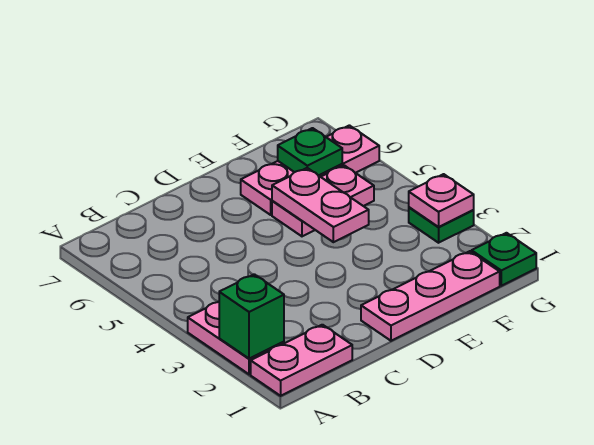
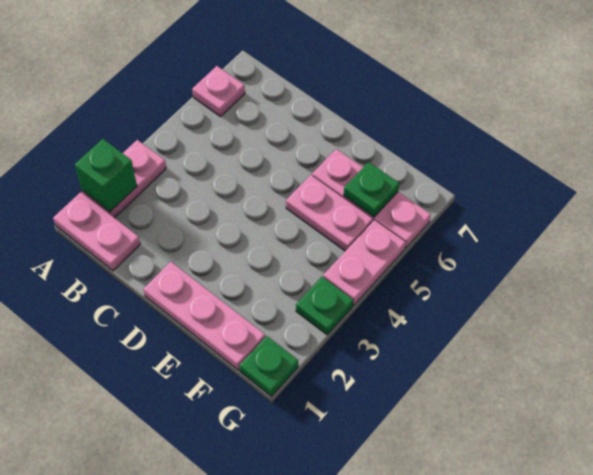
pink 1x2 plate [272,168,369,242] -> pink 1x2 plate moved to [323,220,406,305]
pink 1x1 plate [409,174,474,227] -> pink 1x1 plate moved to [192,66,245,117]

